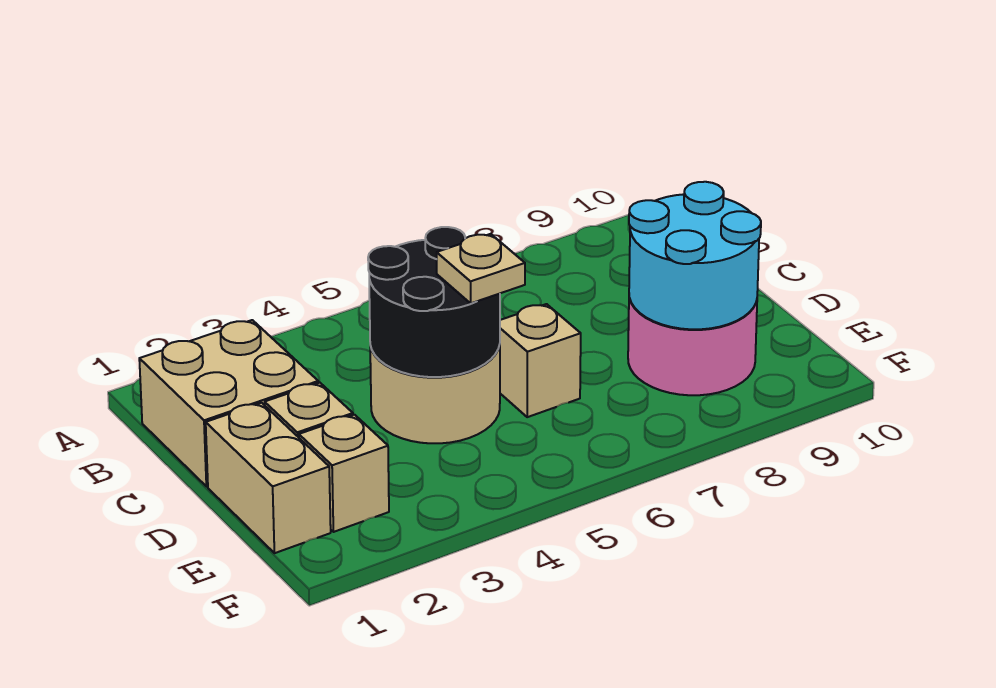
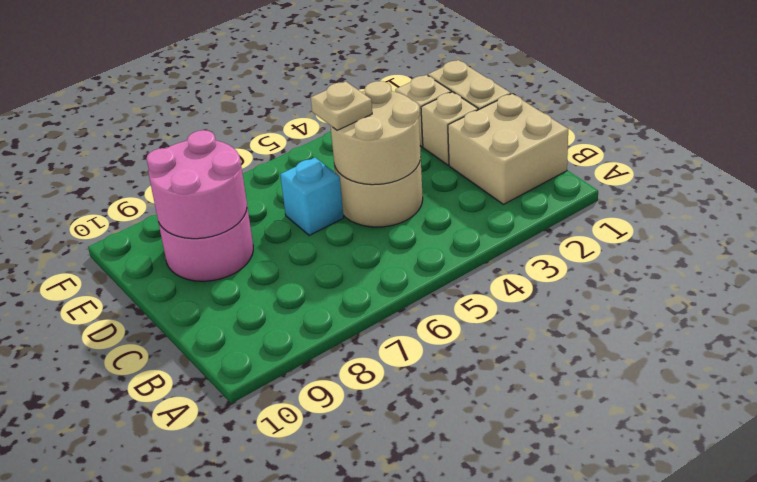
black 2x2 round brick [368,227,500,377] -> tan 2x2 round brick [331,81,421,185]
tan 1x1 brick [500,304,581,417] -> cyan 1x1 brick [280,158,344,235]
cyan 2x2 round brick [629,182,761,329] -> pink 2x2 round brick [146,130,247,239]

